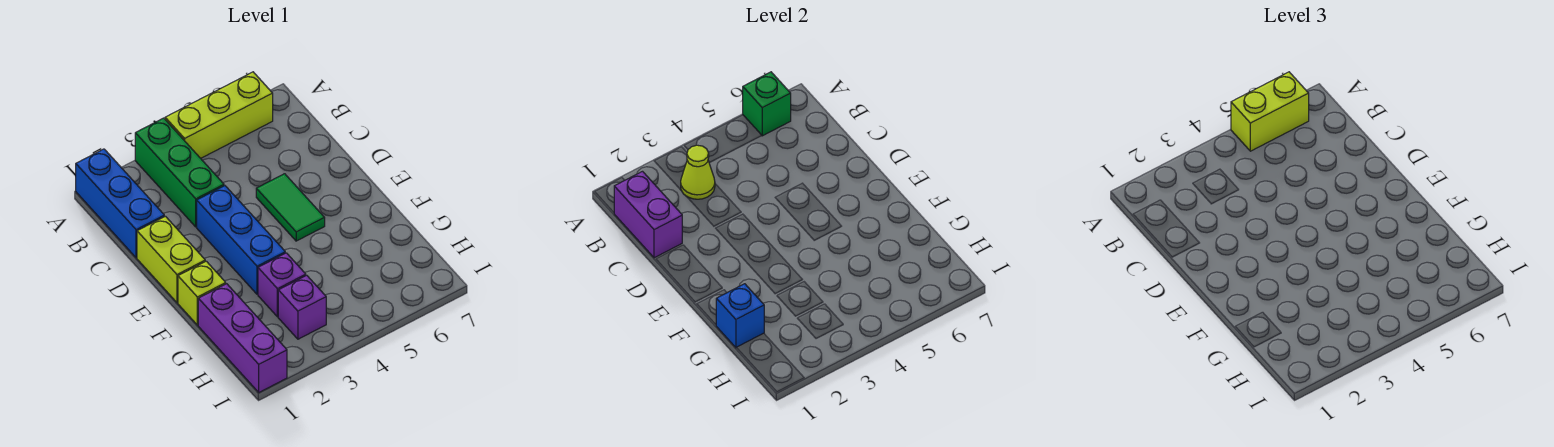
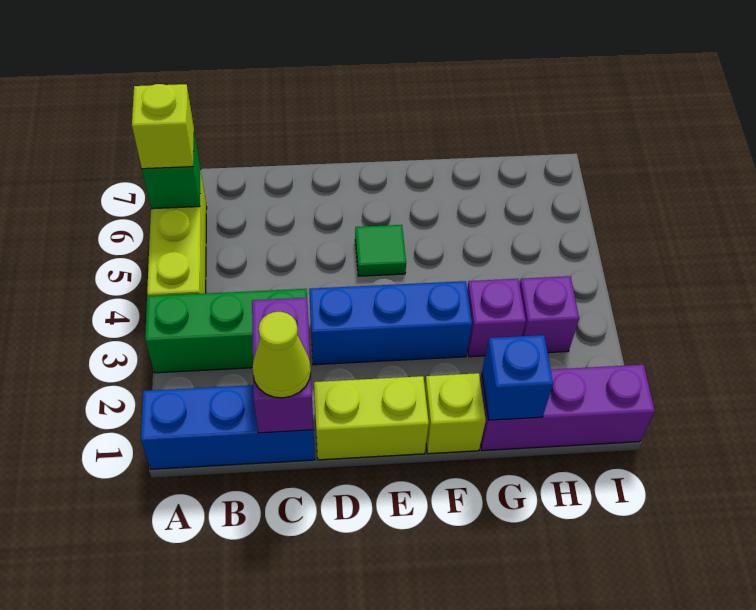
lime 1x2 brick [1231,72,1309,151] -> lime 1x1 brick [132,84,194,169]
purple 1x2 brick [614,171,682,258] -> purple 1x2 brick turned to [252,298,314,433]
lime 1x1 cone [681,145,715,199] -> lime 1x1 cone moved to [252,312,311,398]
green 1x2 tile [256,174,325,241] -> green 1x1 tile [355,225,406,276]

